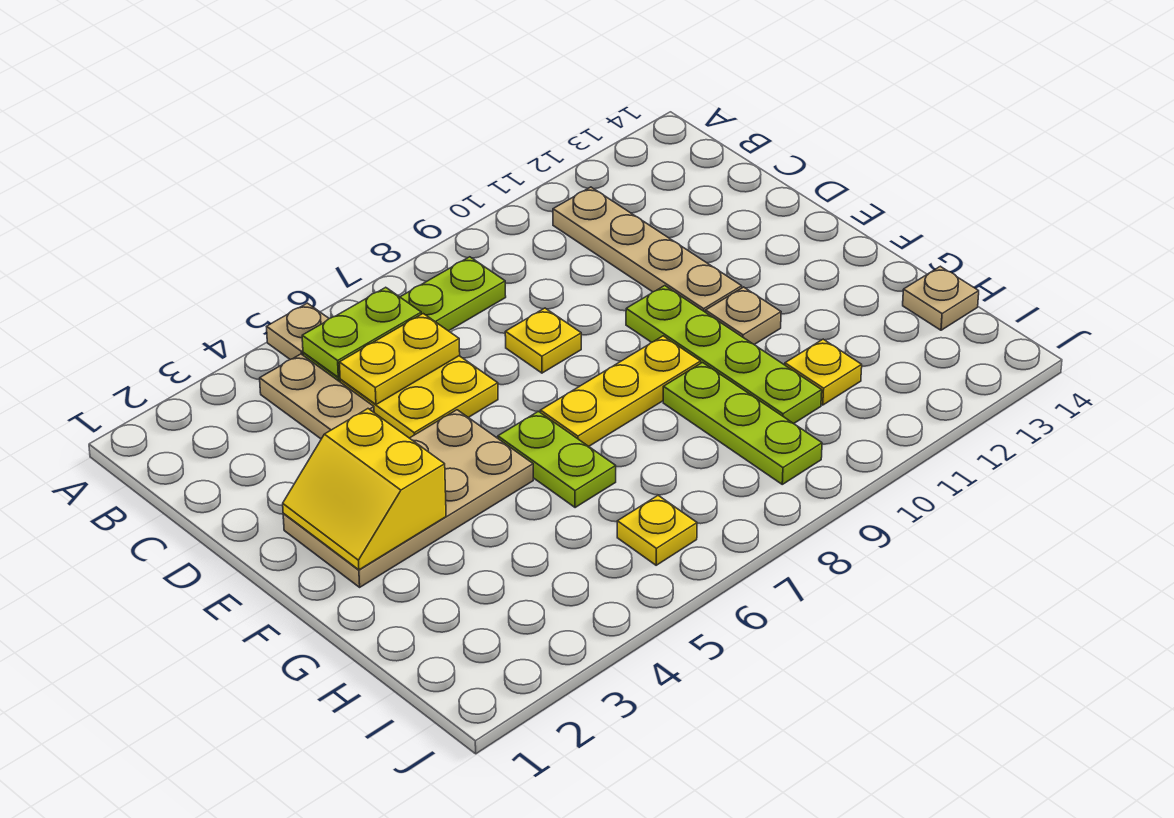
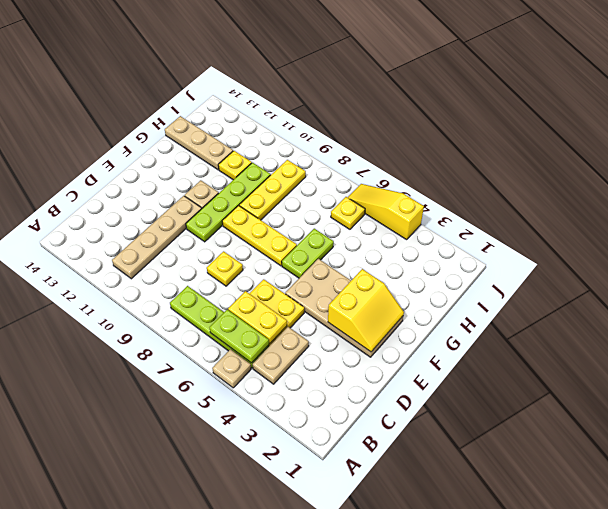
lime 1x3 plate [663,363,822,484] -> yellow 1x3 plate [239,160,306,220]
tan 1x1 plate [903,266,979,330] -> tan 1x3 plate [165,116,233,170]
none -> yellow 1x3 slope [348,184,424,240]

